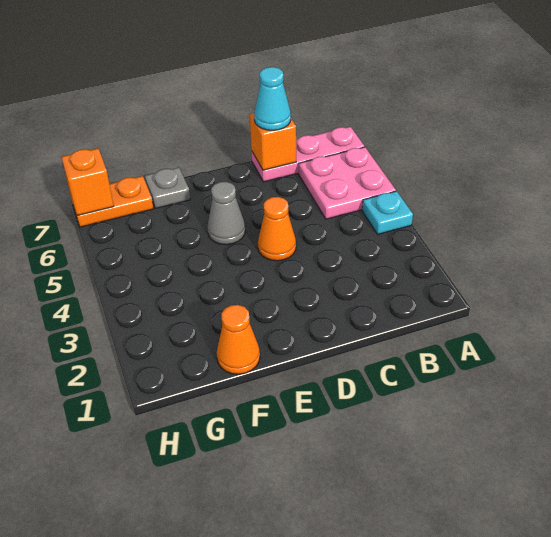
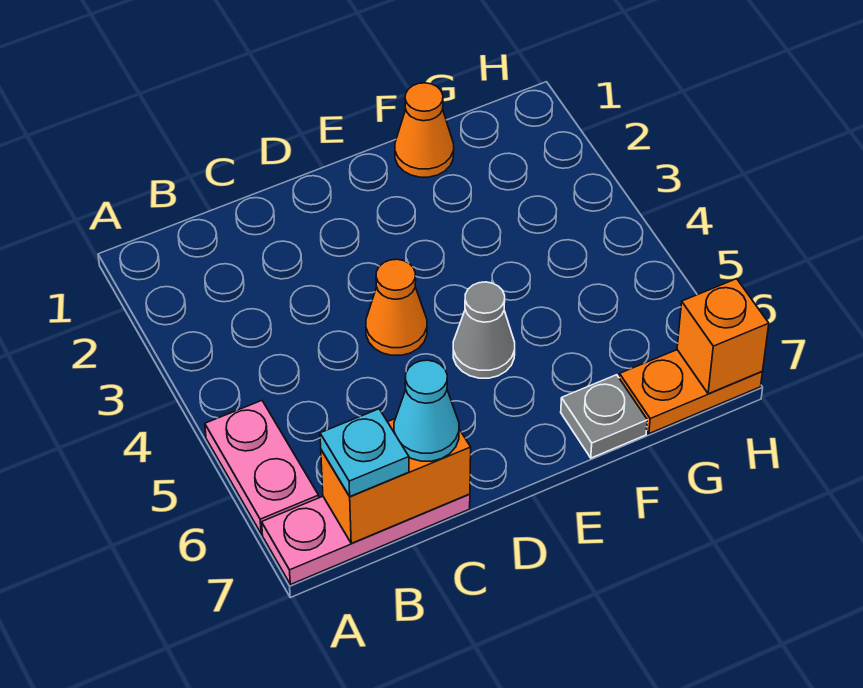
cyan 1x1 plate [362,191,413,234] -> cyan 1x1 plate moved to [320,409,409,496]
pink 2x2 plate [299,147,396,219] -> pink 1x2 plate [205,401,319,534]
orange 1x1 brick [250,113,296,170] -> orange 1x2 brick [321,419,471,543]

